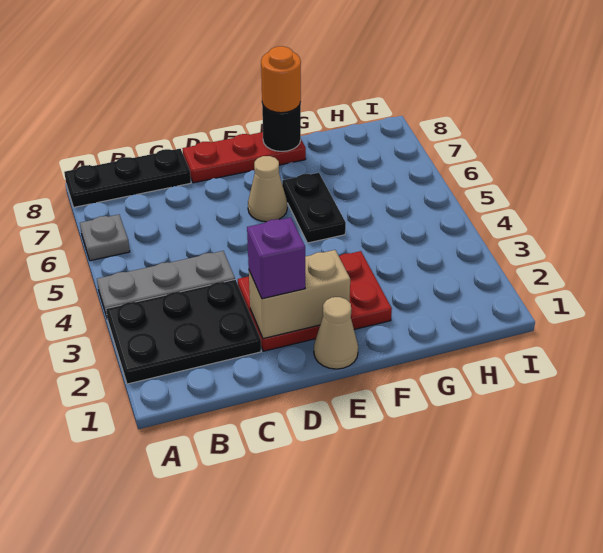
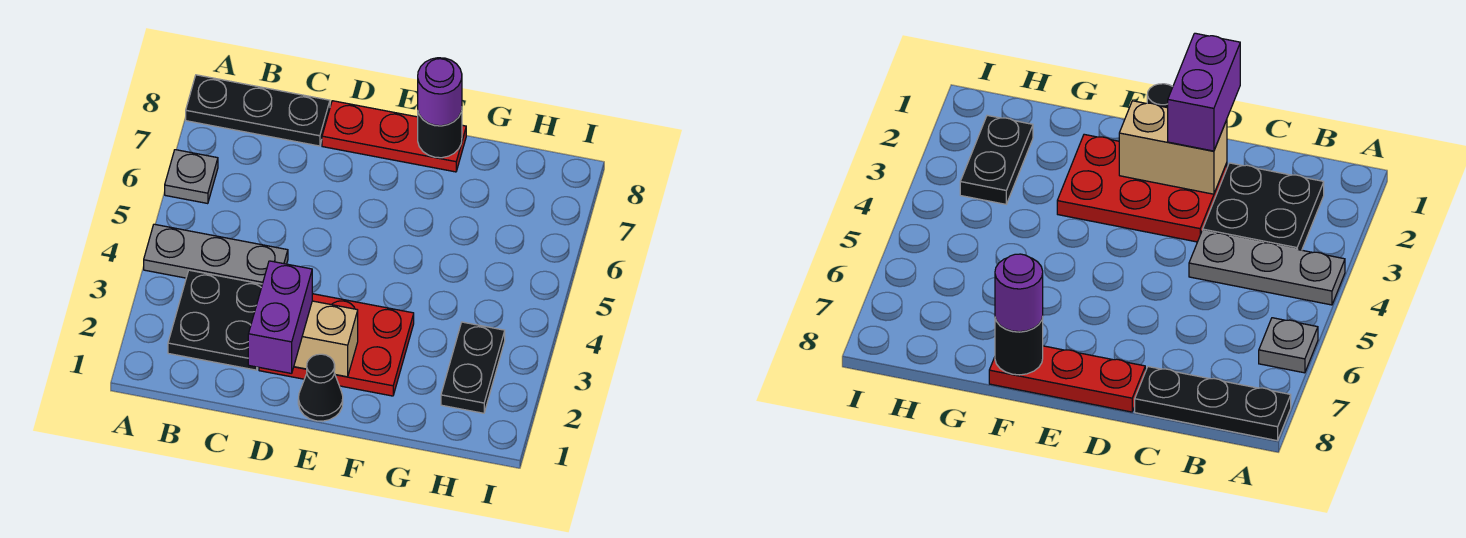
black 2x3 plate [106,280,261,384] -> black 2x2 plate [168,270,262,370]
purple 1x1 brick [247,217,305,299] -> purple 1x2 brick [248,261,312,374]
tan 1x1 cone [314,297,358,369] -> black 1x1 cone [298,354,343,421]
tan 1x1 cone [248,156,287,222] -> none
black 1x2 plate [282,173,346,243] -> black 1x2 plate moved to [441,322,505,413]
orange 1x1 round brick [261,46,301,113] -> purple 1x1 round brick [418,58,462,126]

